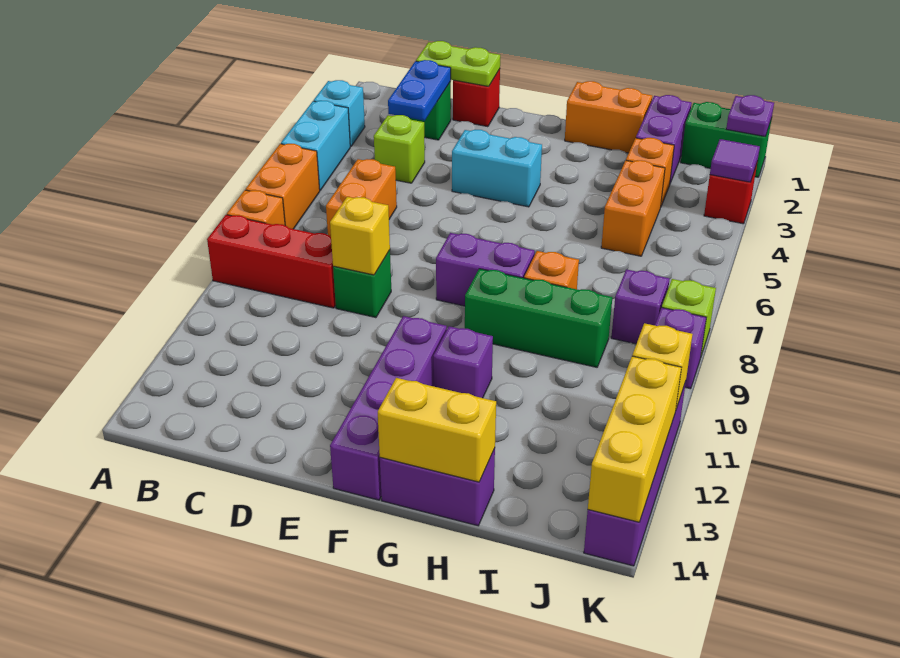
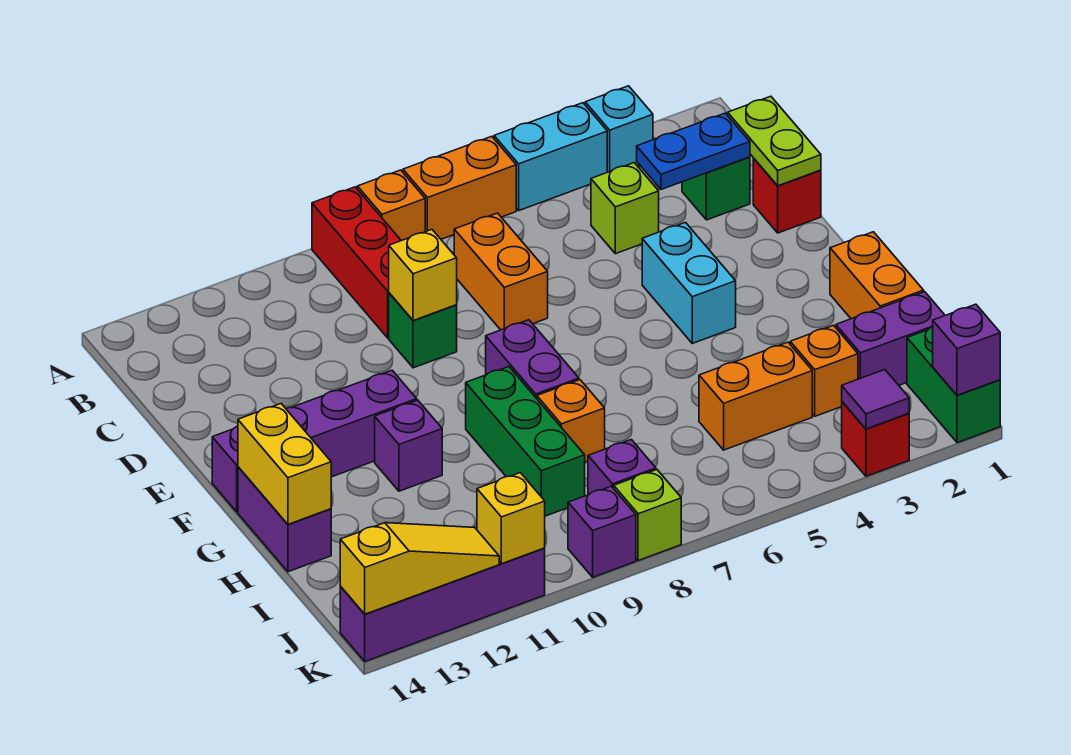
orange 1x2 brick [326,159,397,237] -> orange 1x2 brick turned to [454,213,548,330]
purple 1x1 plate [726,95,774,136] -> purple 1x1 brick [933,304,1000,395]
yellow 1x3 brick [588,356,682,522] -> yellow 1x3 slope [340,523,499,614]

